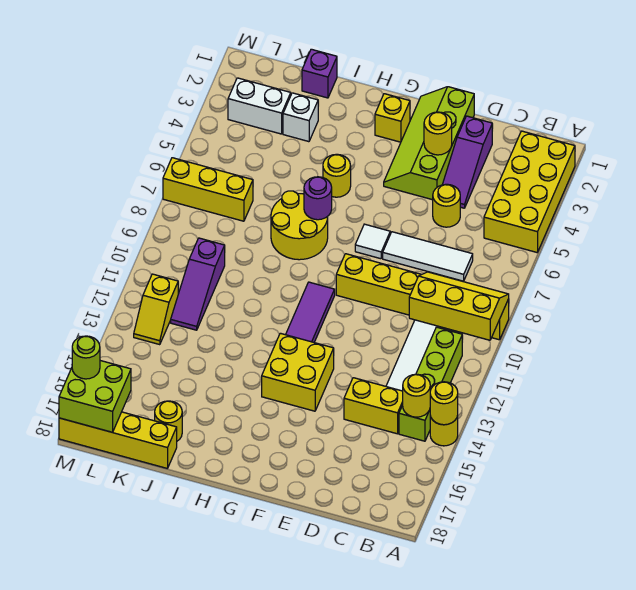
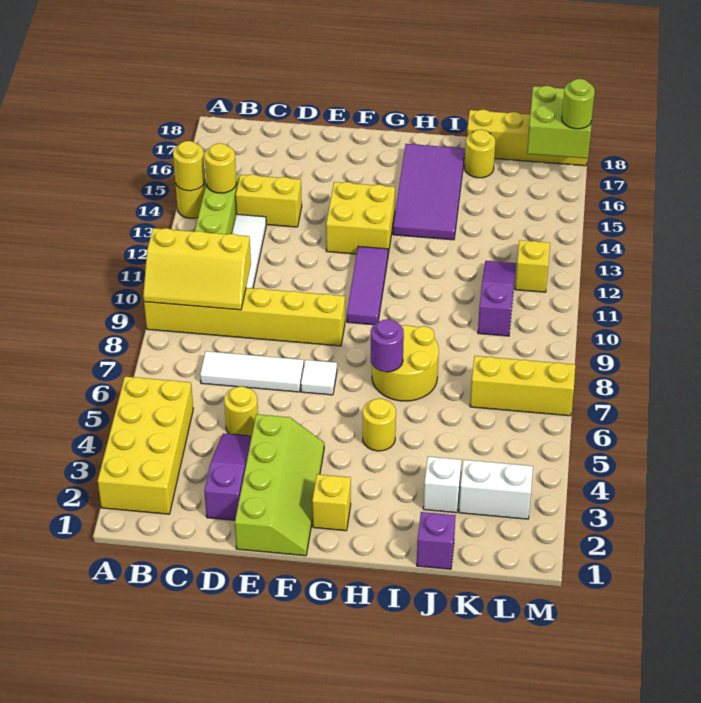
yellow 1x1 round brick [424,112,452,155] -> none
none -> purple 2x4 tile [393,144,465,240]

